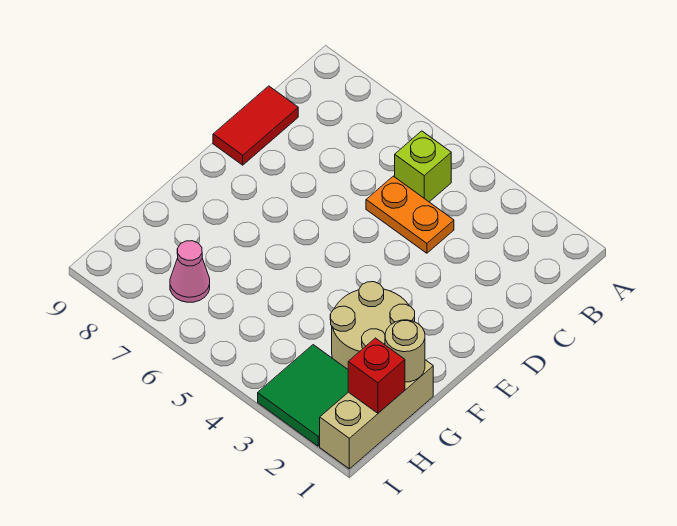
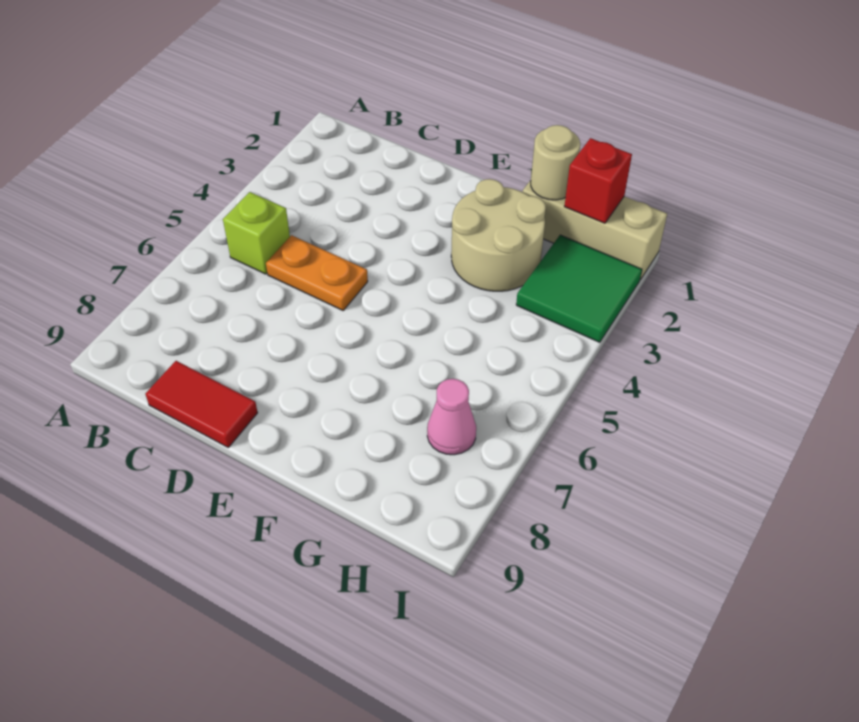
orange 1x2 plate [366,176,454,253] -> orange 1x2 plate turned to [266,235,368,310]

